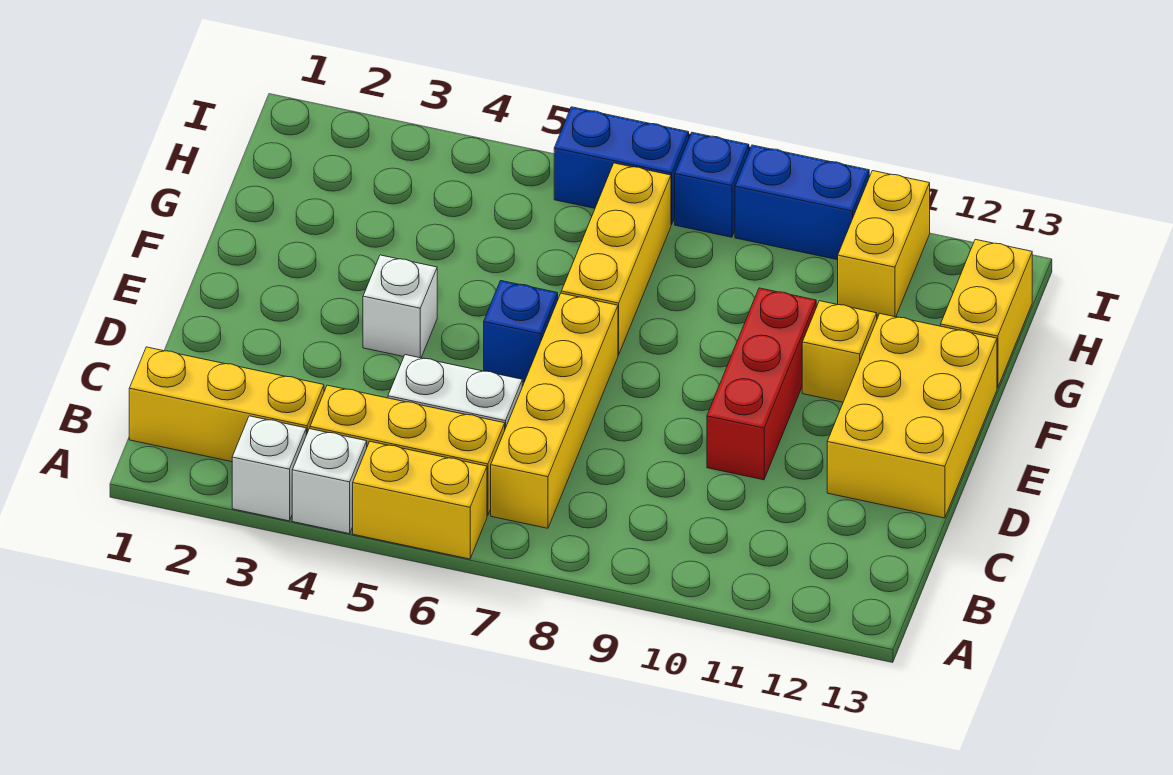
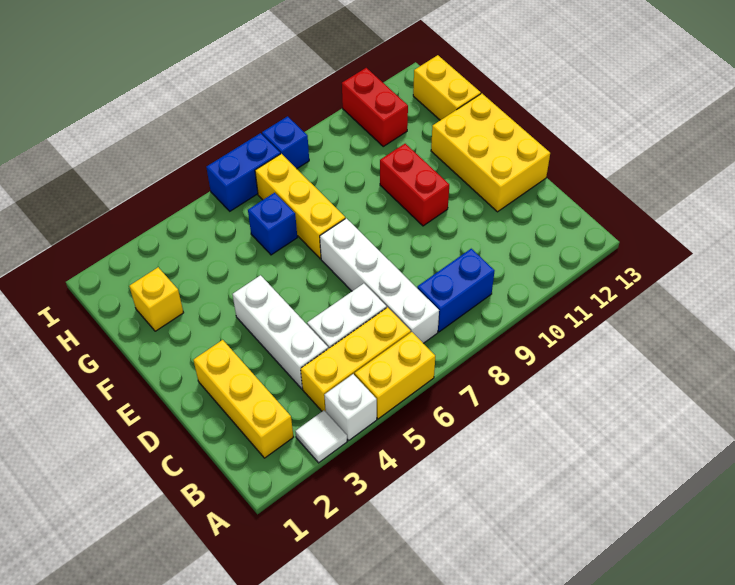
white 1x1 brick [232,416,306,521] -> white 1x1 tile [295,410,347,463]
yellow 1x3 brick [129,347,324,462] -> yellow 1x3 brick turned to [194,340,293,458]
yellow 1x4 brick [491,293,618,528] -> white 1x4 brick [320,218,439,343]
red 1x3 brick [707,288,816,480] -> red 1x2 brick [380,144,449,226]
white 1x1 brick [363,255,437,358] -> white 1x3 brick [233,275,328,389]
blue 1x1 brick [484,281,558,382] -> blue 1x1 brick moved to [248,193,297,255]
yellow 1x1 brick [802,301,877,402] -> yellow 1x1 brick moved to [129,267,184,331]
yellow 1x2 brick [838,171,930,317] -> red 1x2 brick [342,68,408,146]
blue 1x2 brick [735,145,869,260] -> blue 1x2 brick moved to [417,249,494,332]

